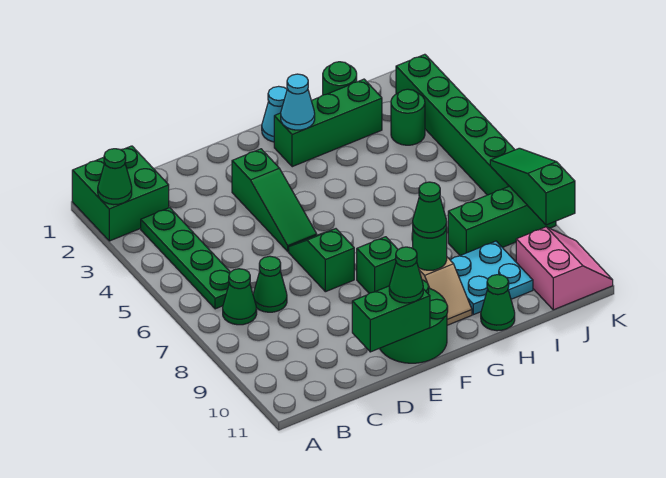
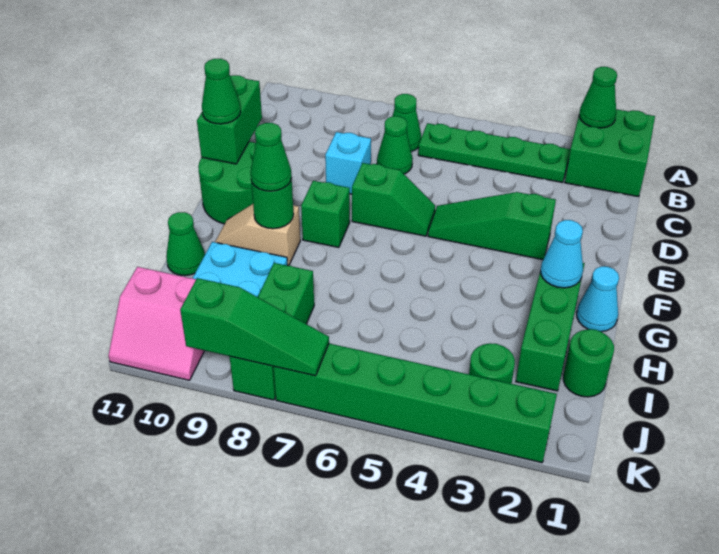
none -> cyan 1x1 brick [325,132,371,194]

